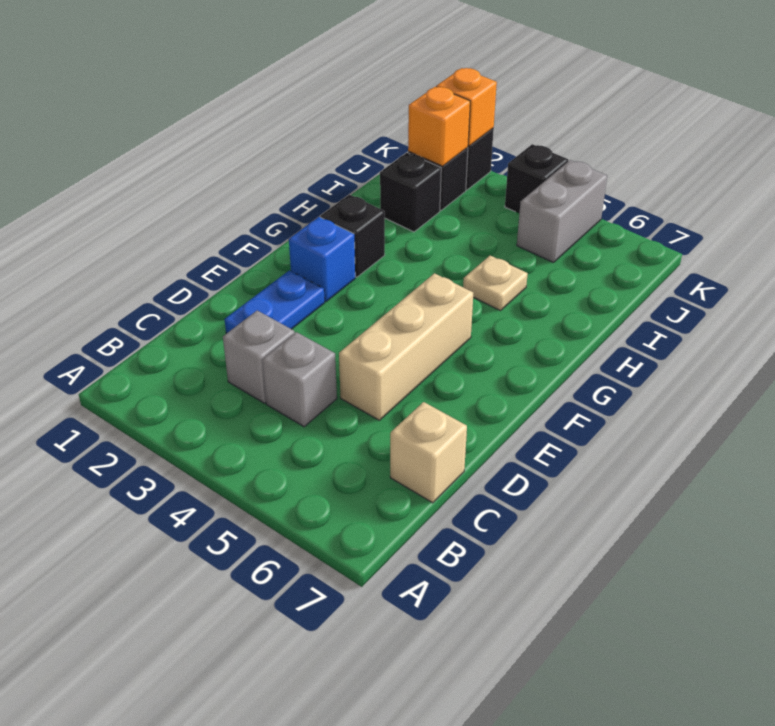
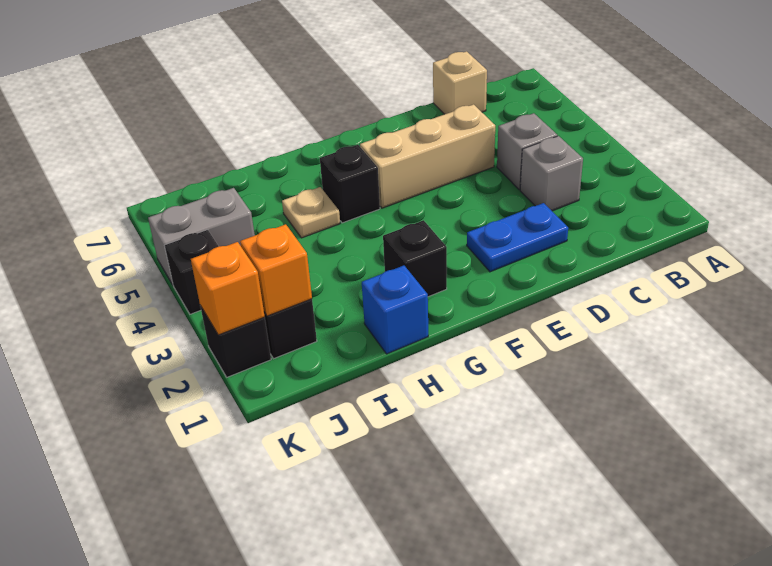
blue 1x1 brick [289,217,355,301] -> blue 1x1 brick moved to [362,266,428,354]
black 1x1 brick [380,153,441,232] -> black 1x1 brick moved to [320,145,380,223]

